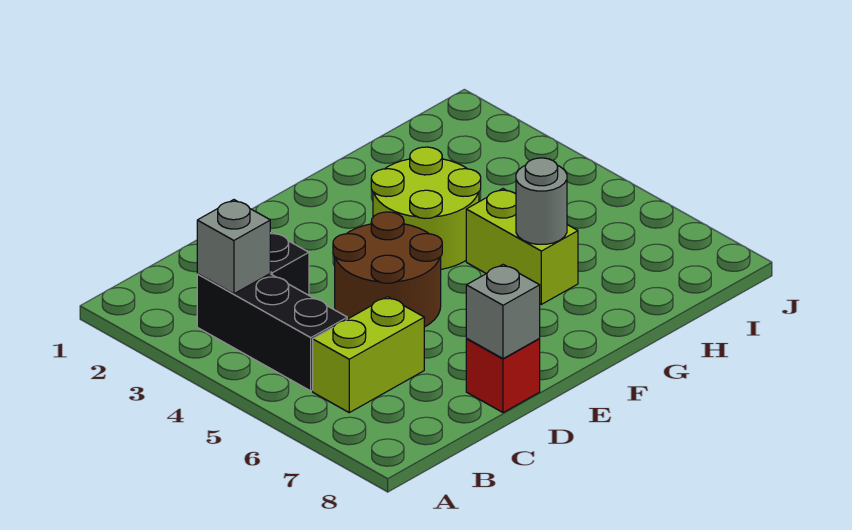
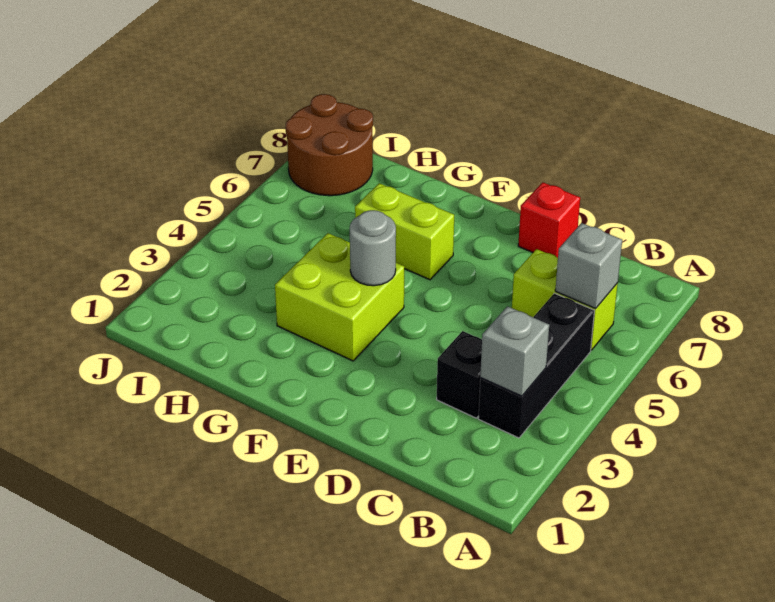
brown 2x2 round brick [333,212,442,327] -> brown 2x2 round brick moved to [286,94,373,196]
grey 1x1 brick [466,264,540,359] -> grey 1x1 brick moved to [555,223,622,308]
lime 2x2 round brick [371,147,481,269] -> lime 2x2 brick [275,233,404,361]
lime 1x2 brick [466,189,578,304] -> lime 1x2 brick turned to [355,183,454,280]
grey 1x1 round brick [516,158,567,244] -> grey 1x1 round brick moved to [350,210,396,286]

